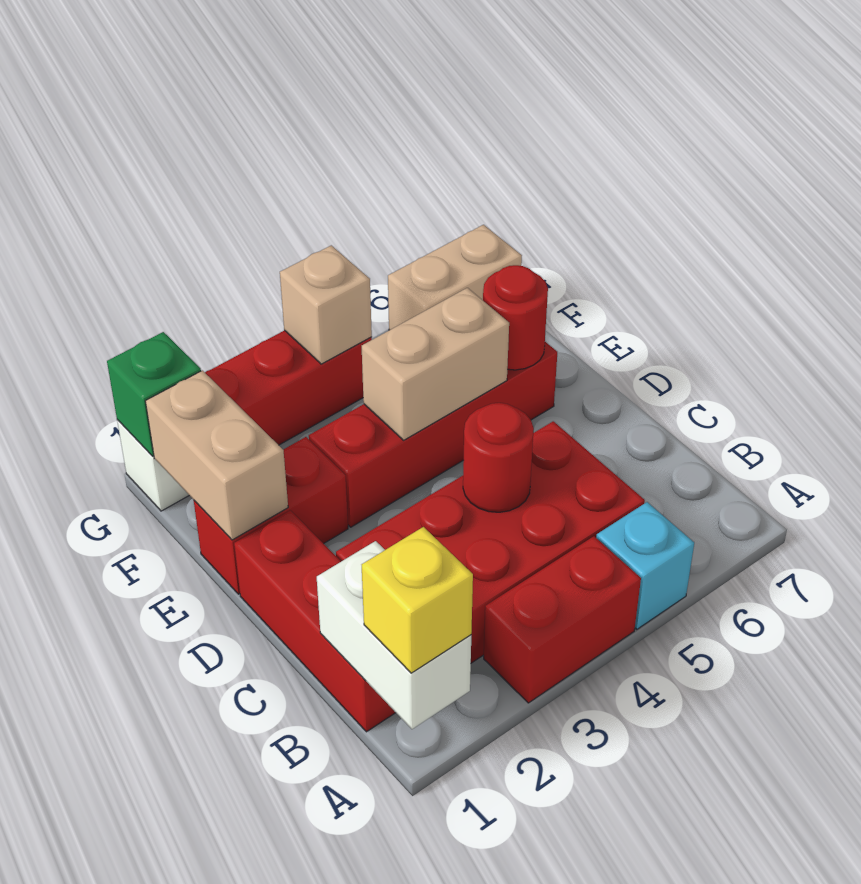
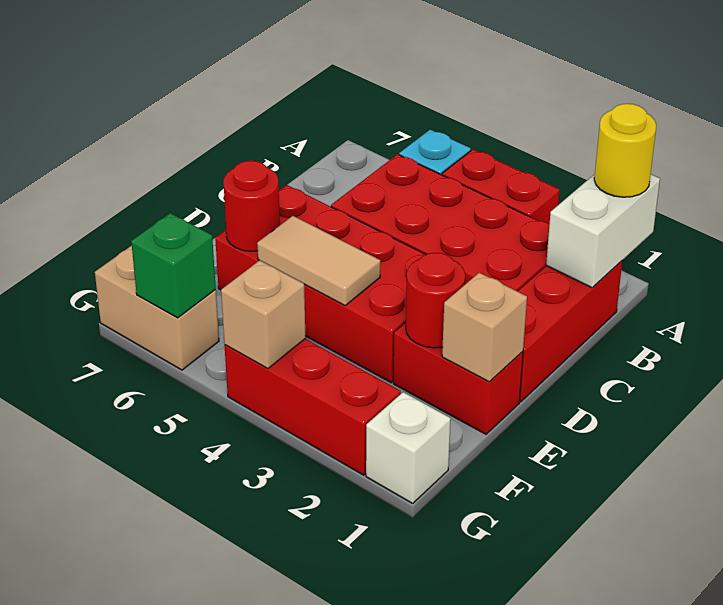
yellow 1x1 brick [362,527,473,673] -> yellow 1x1 round brick [594,104,656,197]
red 1x1 round brick [463,403,534,512] -> red 1x1 round brick moved to [406,253,465,348]
tan 1x2 brick [146,370,288,540] -> tan 1x1 brick [442,273,527,382]
red 1x4 brick [309,342,557,527] -> red 2x4 brick [215,185,426,383]
tan 1x2 brick [362,288,509,440] -> tan 1x2 tile [257,216,380,305]
green 1x1 brick [107,332,201,456] -> green 1x1 brick moved to [131,213,216,318]

